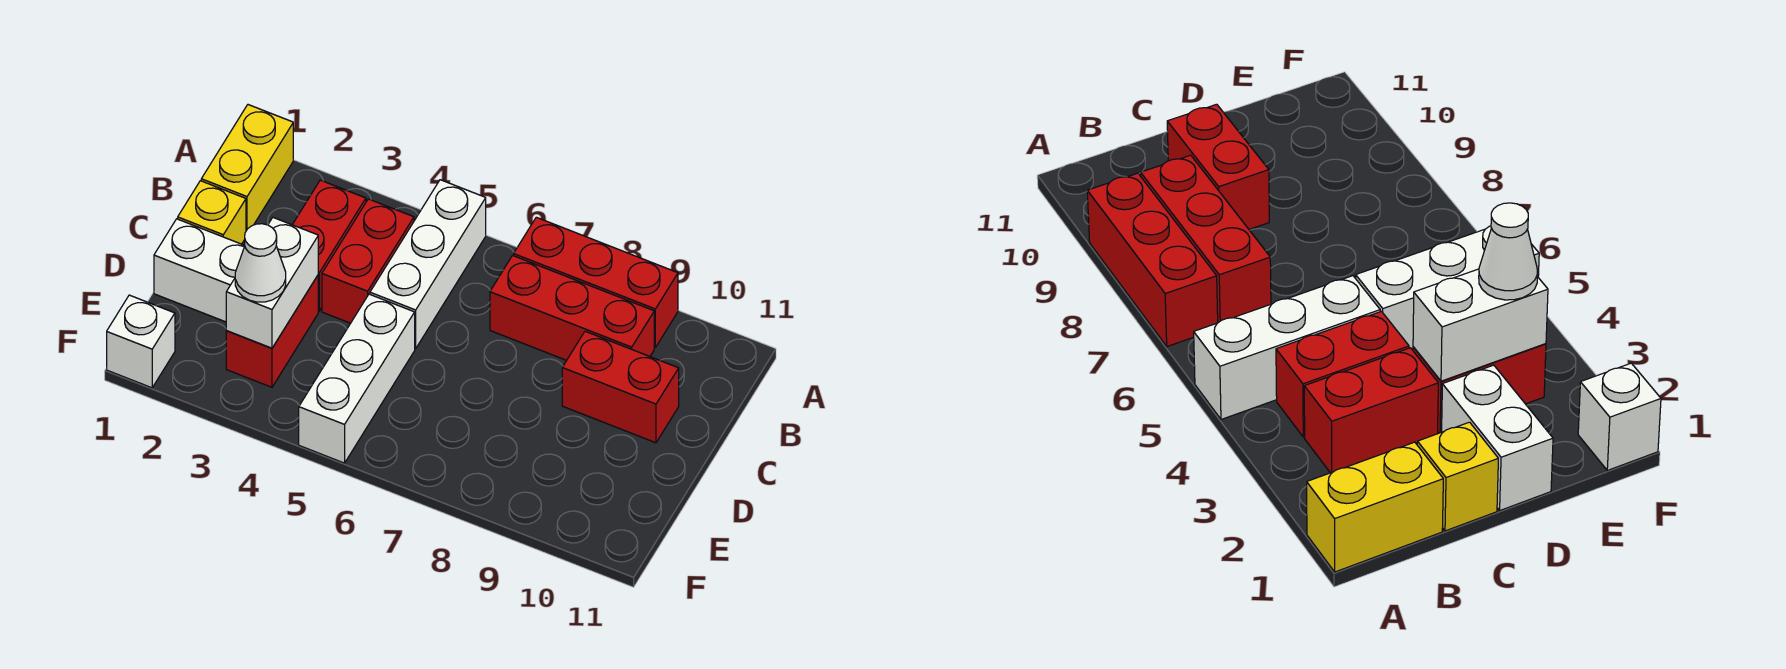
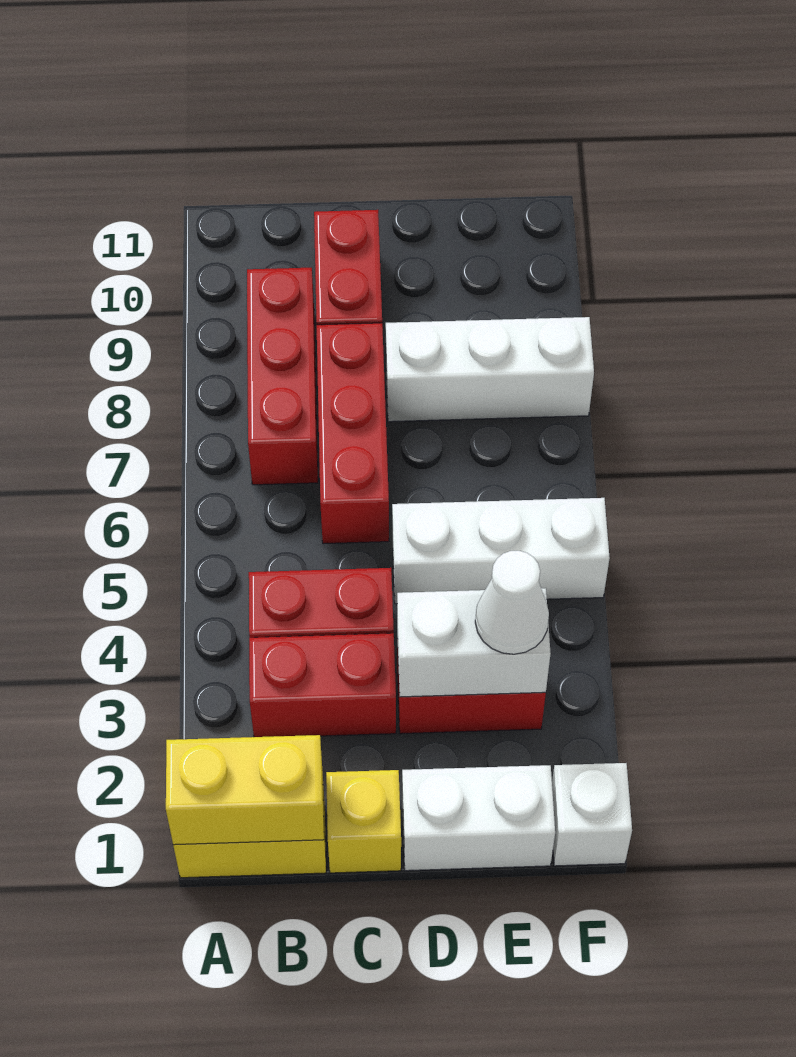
none -> yellow 1x2 brick [166,735,324,845]
white 1x3 brick [370,180,486,349] -> white 1x3 brick moved to [386,317,594,422]
red 1x3 brick [514,217,678,347] -> red 1x3 brick moved to [317,323,389,544]
white 1x2 brick [154,219,245,322] -> white 1x2 brick turned to [402,765,555,871]

